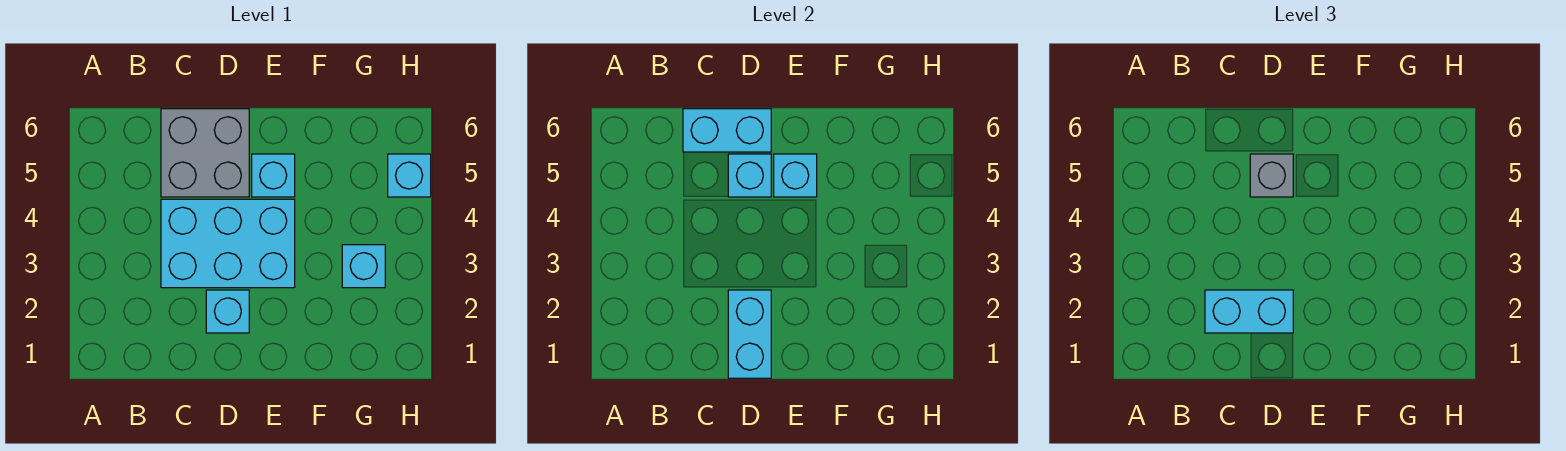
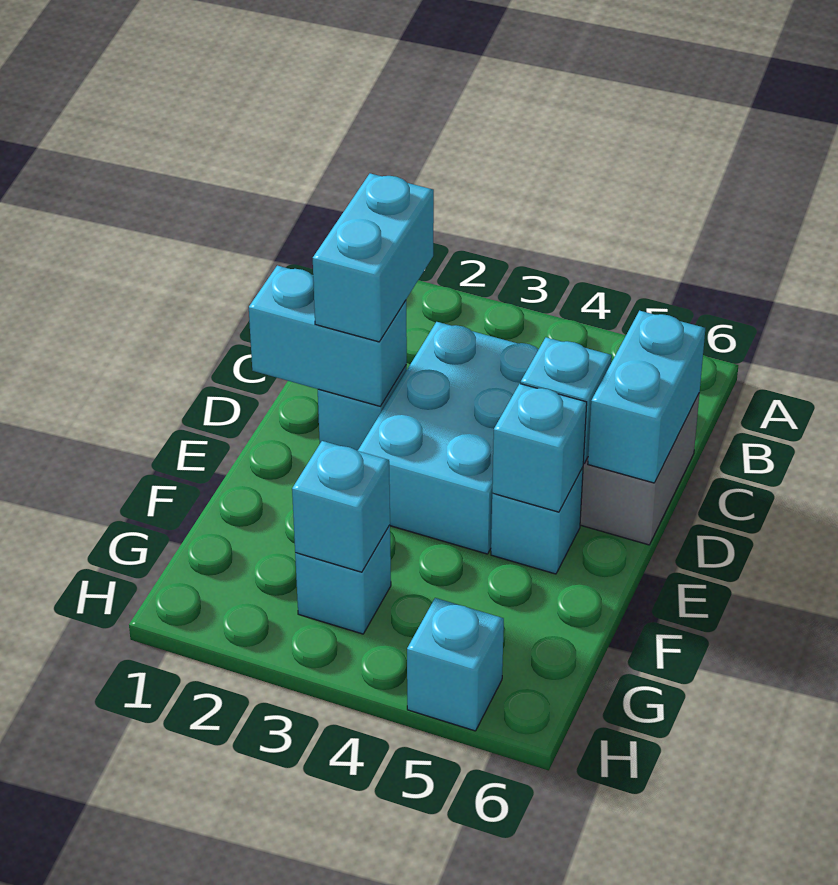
grey 1x1 brick [1250,154,1293,197] -> none
none -> cyan 1x1 brick [292,441,390,572]

